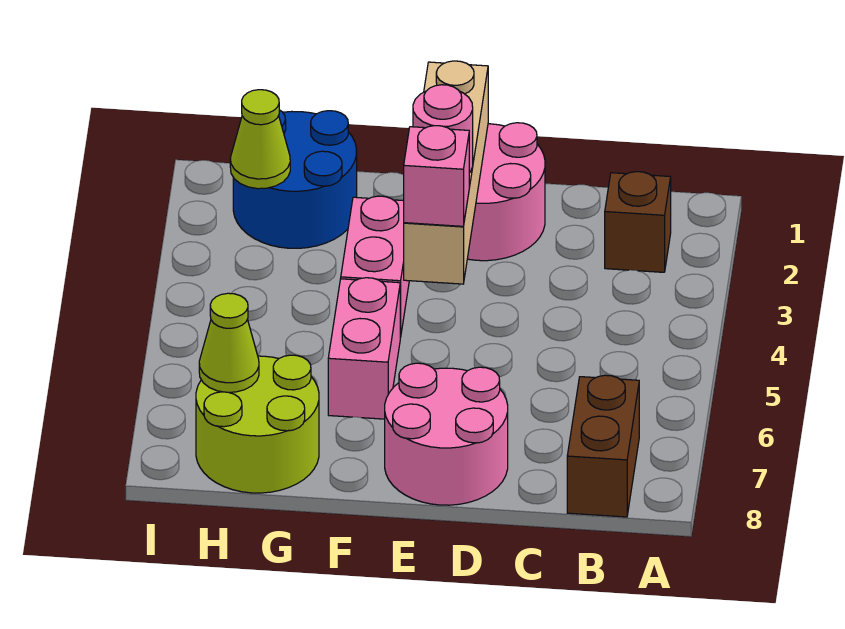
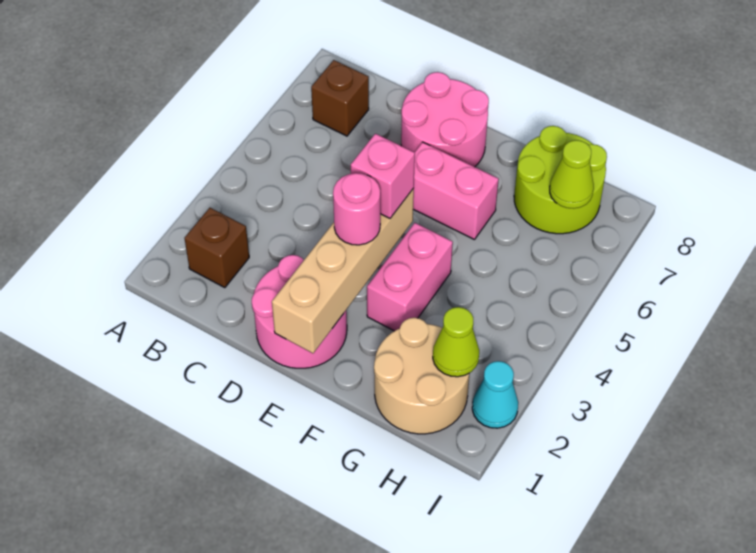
brown 1x2 brick [567,375,639,517] -> brown 1x1 brick [311,60,369,136]
pink 1x2 brick [328,278,400,419] -> pink 1x2 brick turned to [413,142,499,240]
blue 2x2 round brick [233,110,357,248] -> tan 2x2 round brick [374,318,469,434]
none -> cyan 1x1 cone [472,361,518,428]

